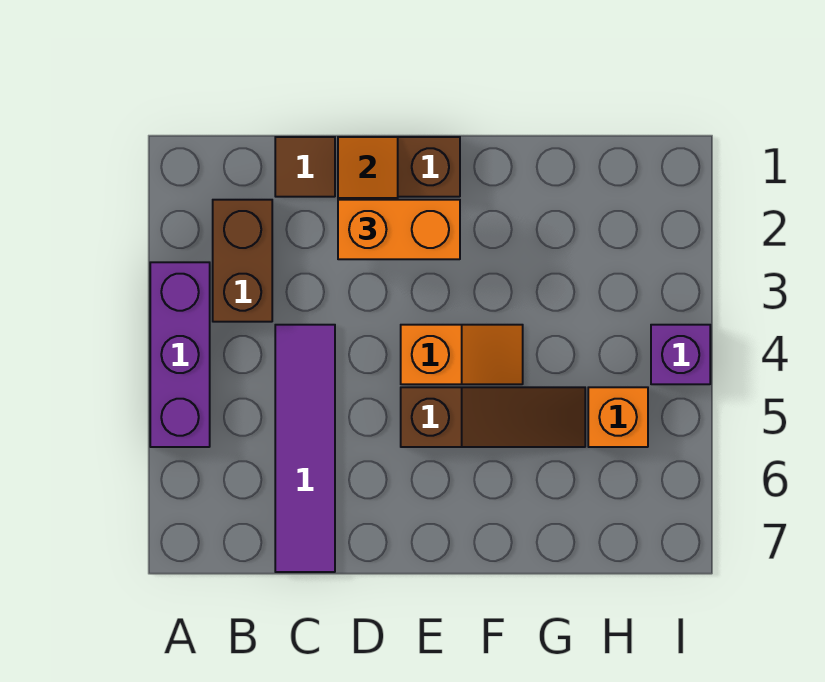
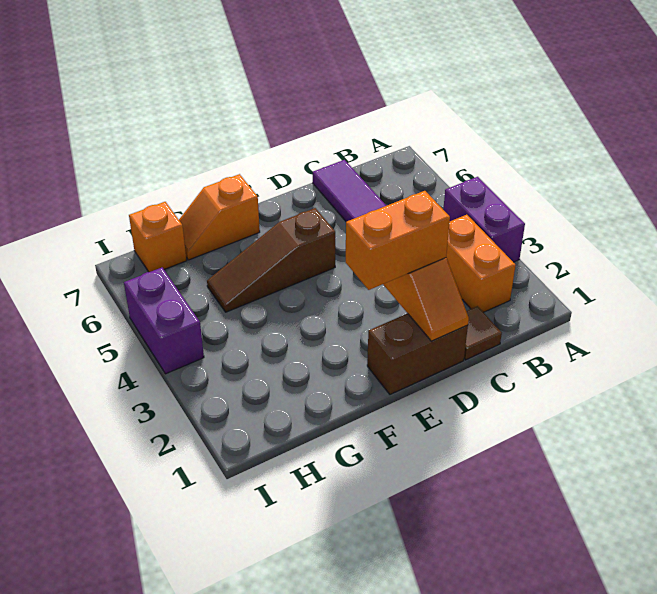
purple 1x3 brick [150,262,210,447] -> purple 1x2 brick [443,177,525,262]
brown 1x2 brick [213,200,272,322] -> orange 1x2 brick [446,215,516,312]
orange 1x2 slope [401,325,523,384] -> orange 1x2 slope moved to [179,174,260,260]
orange 1x1 brick [588,387,648,447] -> orange 1x1 brick moved to [129,202,187,272]
purple 1x1 brick [651,325,710,384] -> purple 1x2 brick [124,268,204,374]

